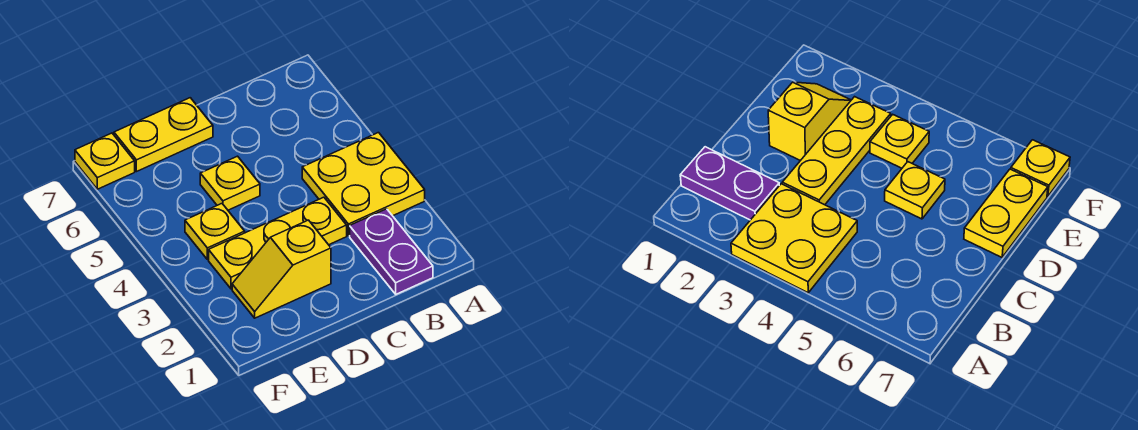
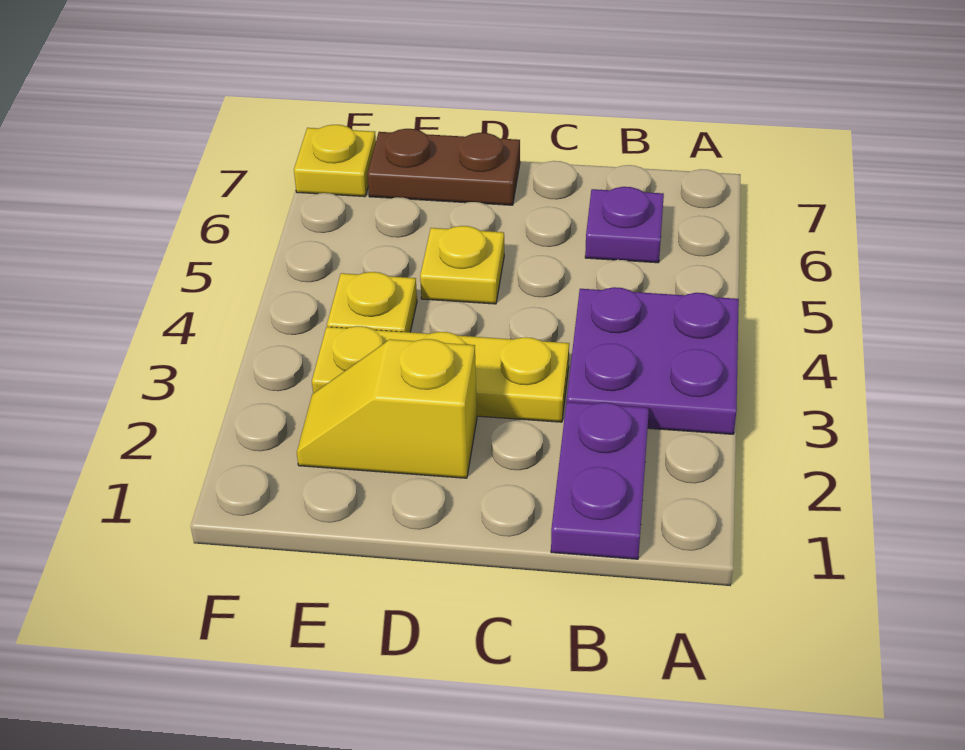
yellow 2x2 plate [302,133,425,236] -> purple 2x2 plate [567,287,739,434]
none -> purple 1x1 plate [585,187,664,263]
yellow 1x2 plate [114,98,213,172] -> brown 1x2 plate [367,129,520,205]

